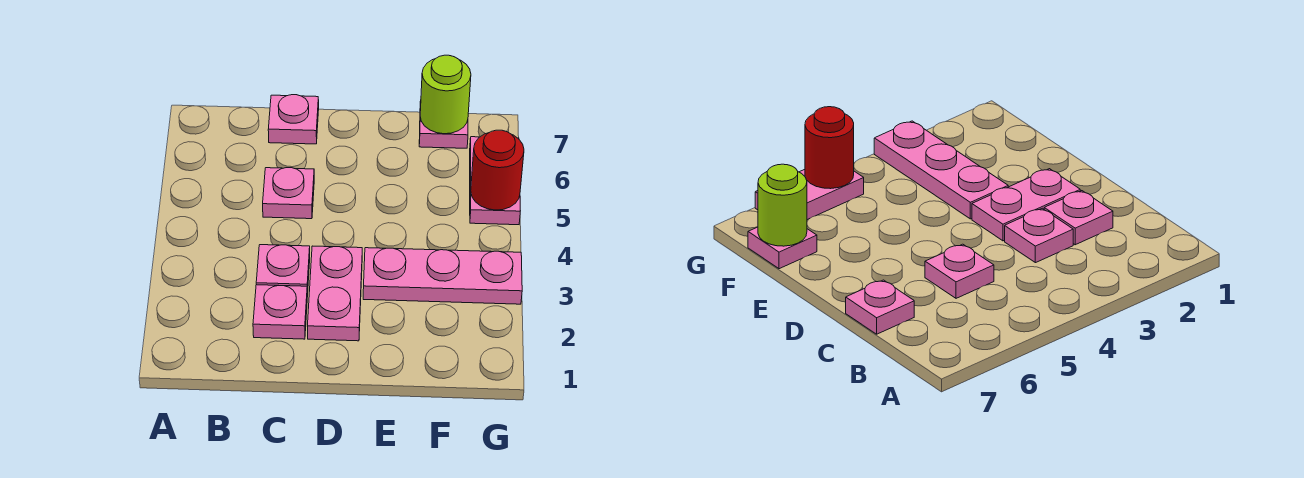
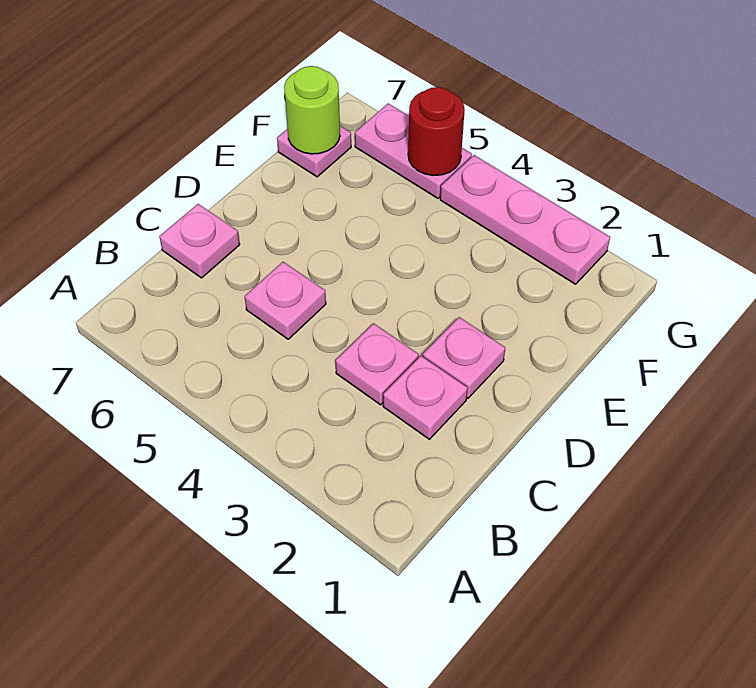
pink 1x2 plate [307,246,362,341] -> pink 1x1 plate [423,317,505,398]
pink 1x3 plate [363,248,522,304] -> pink 1x3 plate turned to [440,155,610,284]

